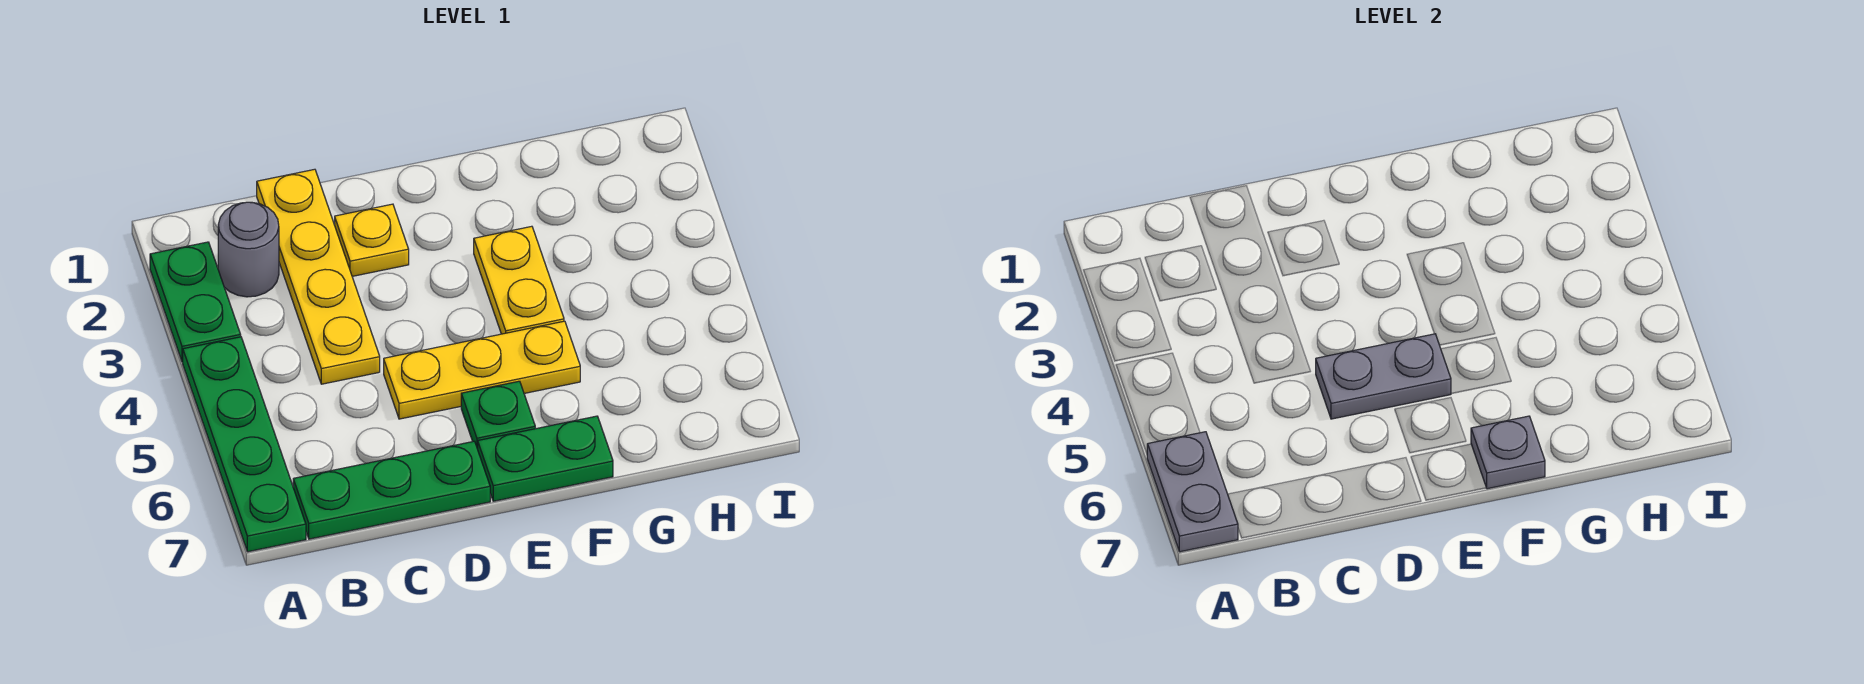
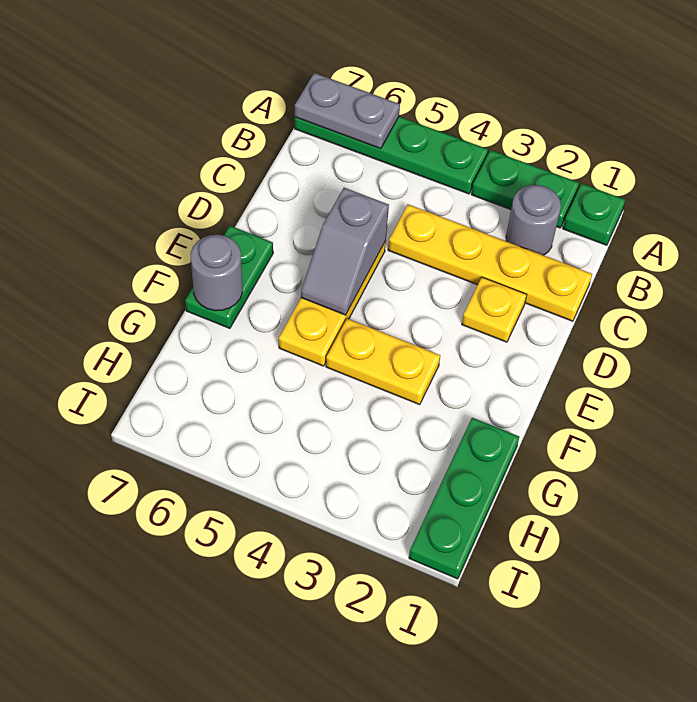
green 1x3 plate [293,441,490,539] -> green 1x3 plate moved to [409,418,519,579]
grey 1x2 plate [1316,334,1451,419] -> grey 1x2 slope [301,188,389,315]
green 1x1 plate [461,381,535,449] -> green 1x1 plate moved to [563,184,625,245]
grey 1x1 plate [1471,416,1545,489] -> grey 1x1 round brick [191,235,242,311]

